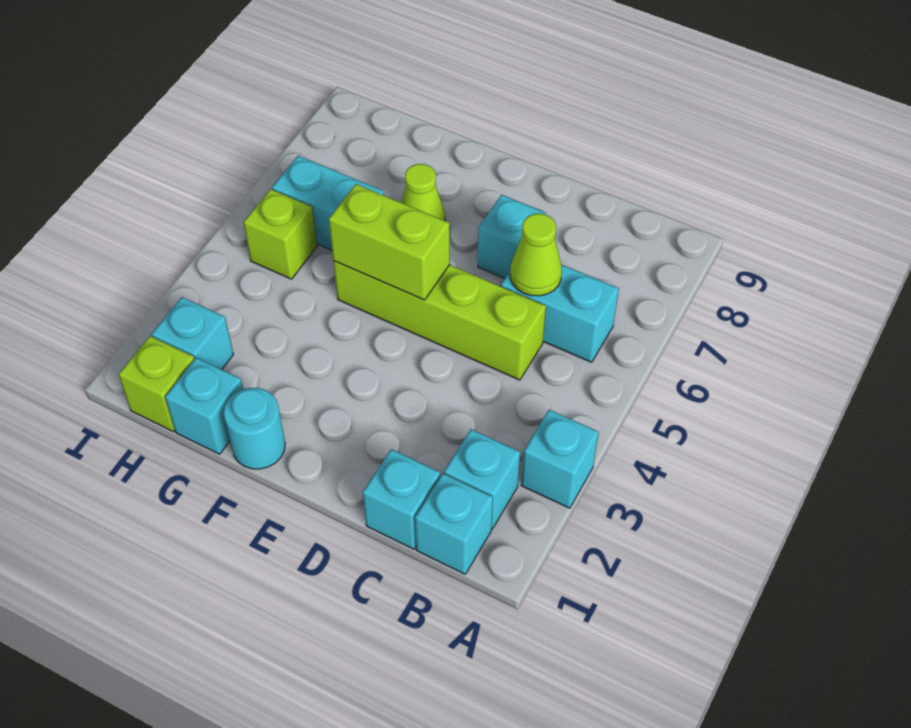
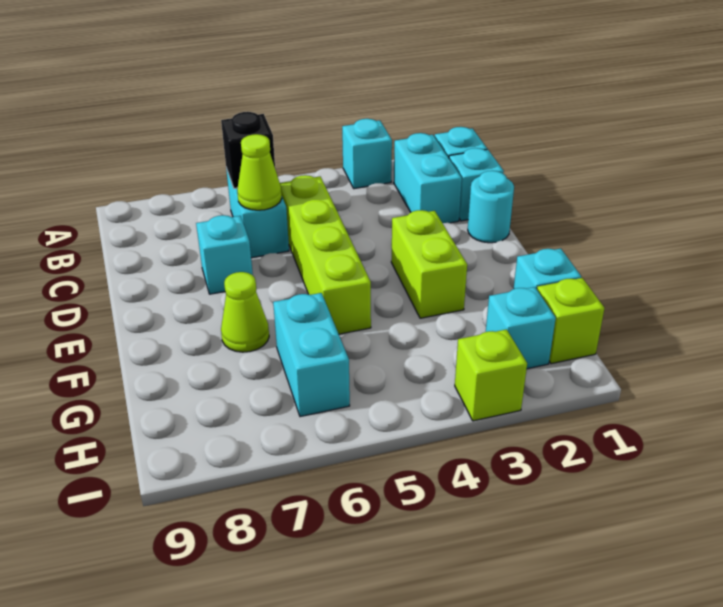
cyan 1x1 brick [444,429,520,528] -> cyan 1x2 brick [394,133,462,223]
none -> black 1x1 brick [221,112,275,188]
lime 1x2 brick [329,184,450,300] -> lime 1x2 brick moved to [391,210,467,318]
cyan 1x1 round brick [224,388,285,469] -> cyan 1x1 round brick moved to [468,171,514,243]
lime 1x1 brick [244,189,317,279] -> lime 1x1 brick moved to [455,329,527,421]

